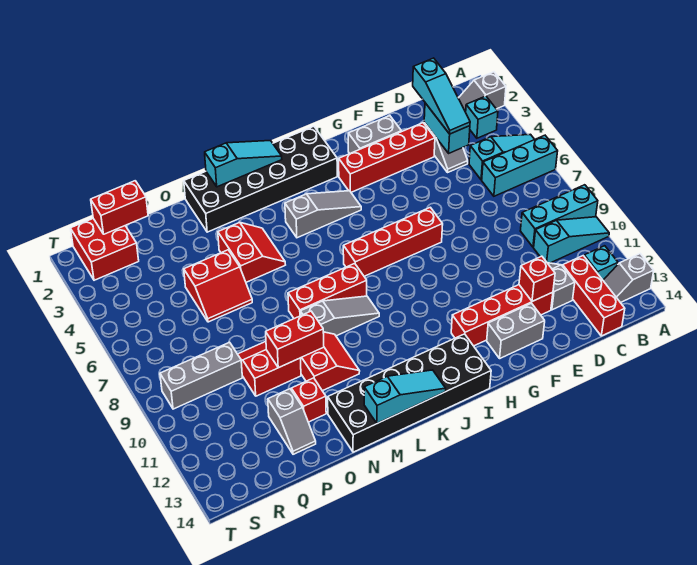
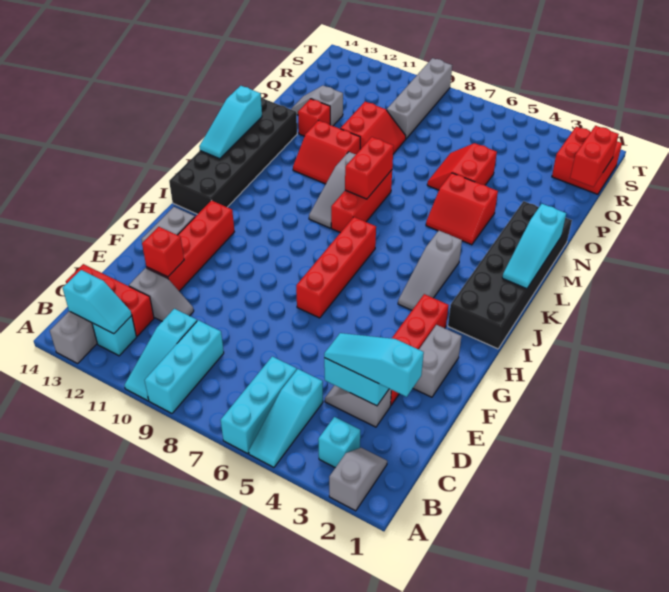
none -> cyan 1x2 slope [63,270,132,334]
red 1x2 brick [266,311,324,368] -> red 1x2 brick moved to [345,137,394,199]
grey 1x3 brick [160,342,242,409] -> grey 1x4 brick [387,58,452,139]

